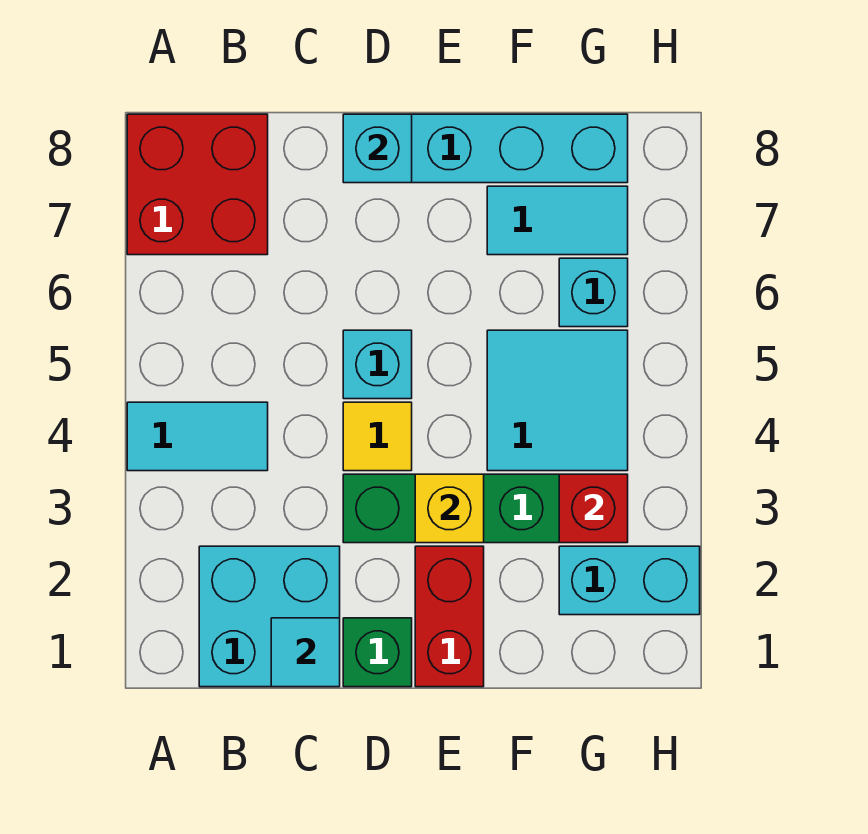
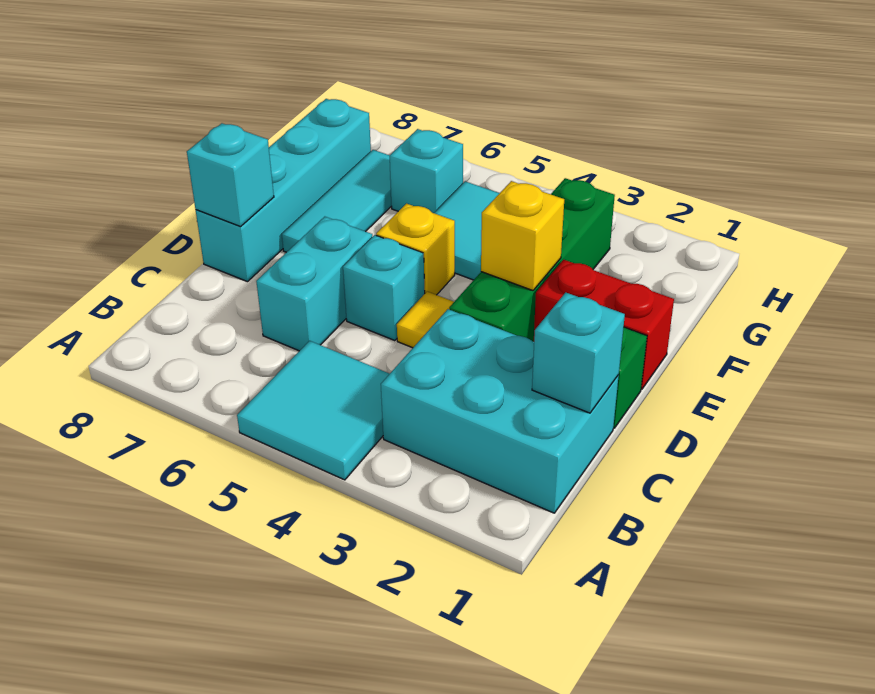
cyan 1x2 tile [127,402,268,471] -> cyan 2x2 tile [237,341,389,480]
red 2x2 brick [127,114,268,255] -> none
cyan 2x2 brick [199,546,340,687] -> cyan 2x3 brick [381,309,619,513]
cyan 1x1 tile [271,618,340,687] -> cyan 1x1 brick [532,293,625,413]
none -> yellow 1x1 brick [376,204,455,295]
cyan 1x2 tile [487,186,628,255] -> cyan 1x3 tile [282,150,391,252]
cyan 1x2 brick [559,546,700,615] -> cyan 1x2 brick moved to [256,217,372,351]
red 1x1 brick [559,474,628,543] -> none

